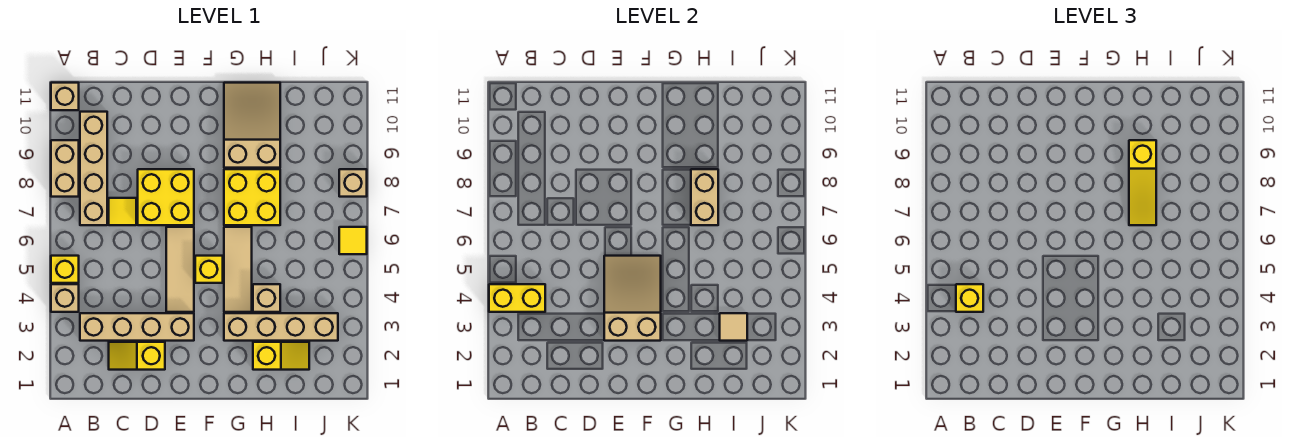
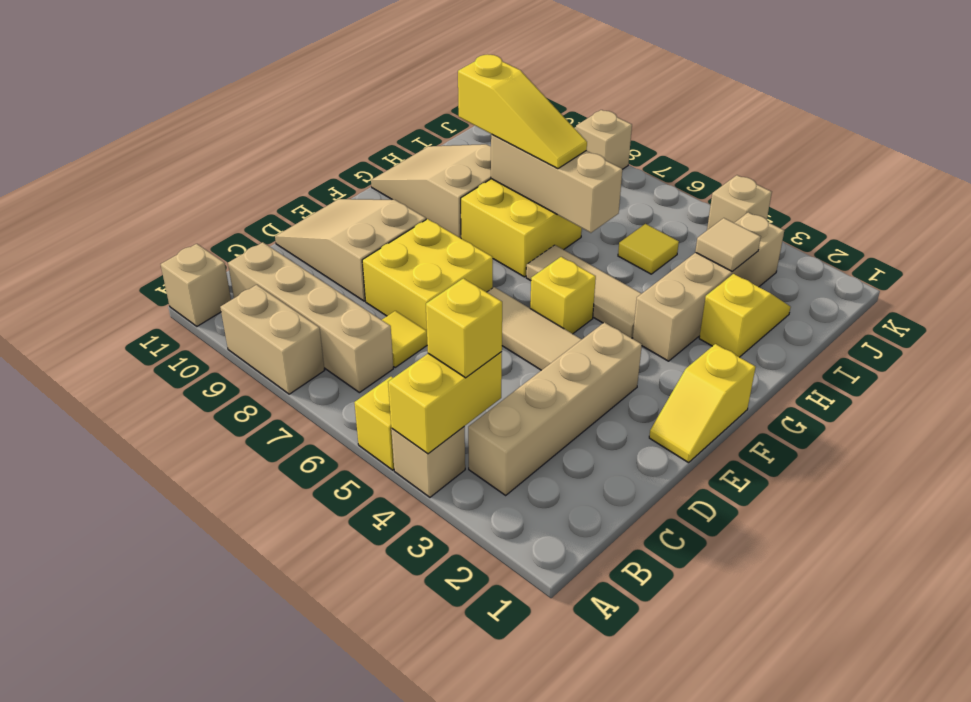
yellow 1x2 slope [109,342,165,370] -> yellow 1x2 slope moved to [649,344,756,463]
tan 2x3 slope [604,256,661,341] -> tan 2x3 slope moved to [275,199,426,301]
tan 1x1 brick [253,284,280,312] -> tan 1x1 brick moved to [707,175,772,230]
tan 1x2 brick [691,169,718,225] -> tan 1x3 brick [491,135,622,233]
yellow 1x1 tile [339,227,367,254] -> yellow 1x1 tile moved to [618,224,679,274]

